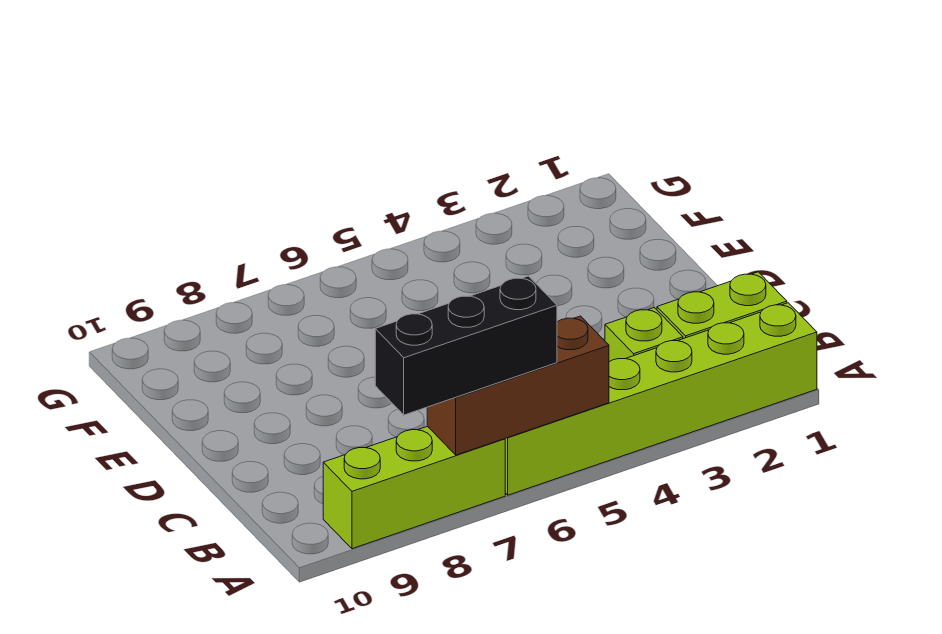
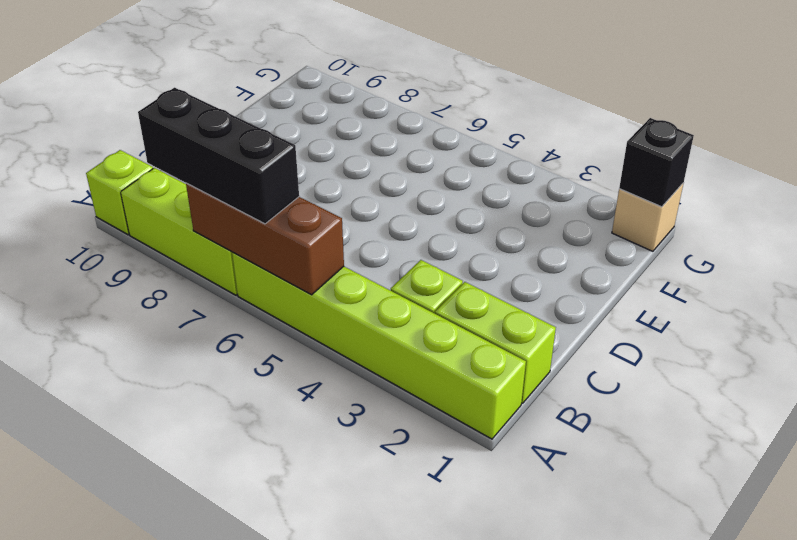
none -> lime 1x1 brick [86,150,153,235]
none -> tan 1x1 brick [612,184,683,251]
none -> black 1x1 brick [619,118,694,207]

